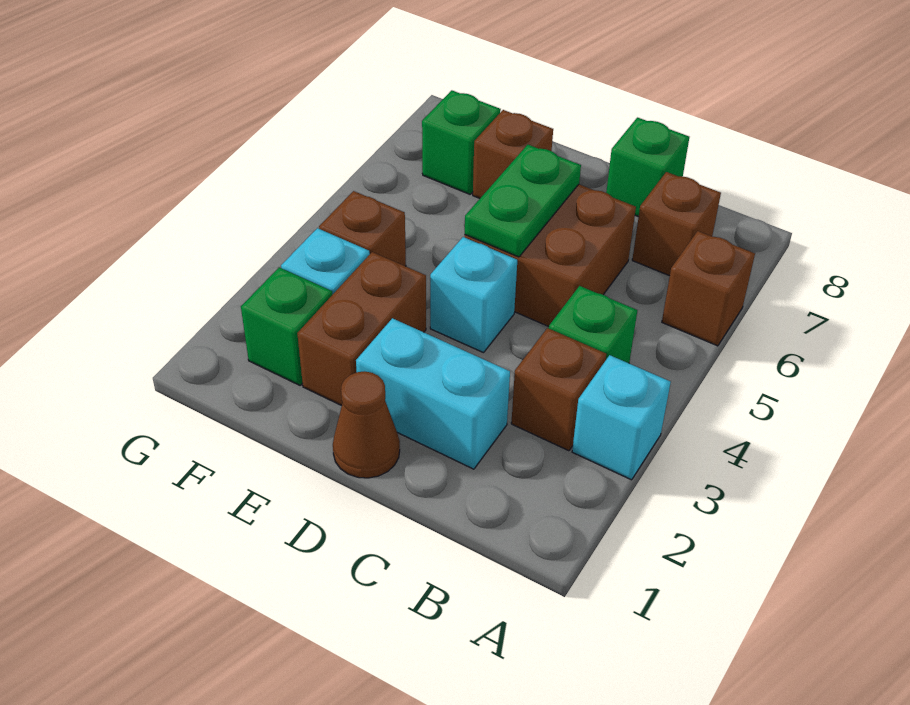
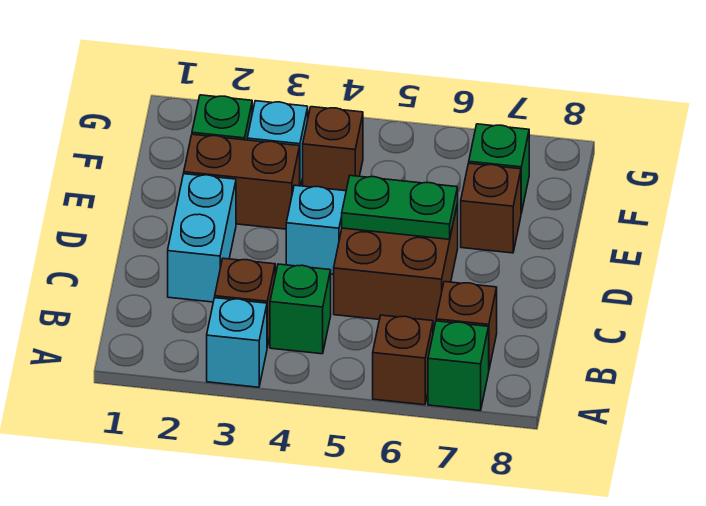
green 1x1 brick [606,118,689,217] -> green 1x1 brick moved to [428,321,489,411]
brown 1x1 cone [333,371,400,478] -> none

